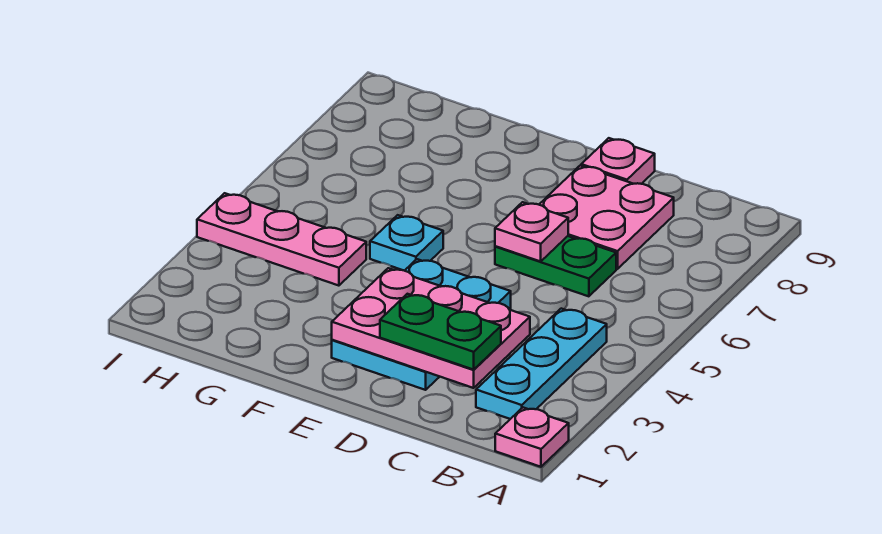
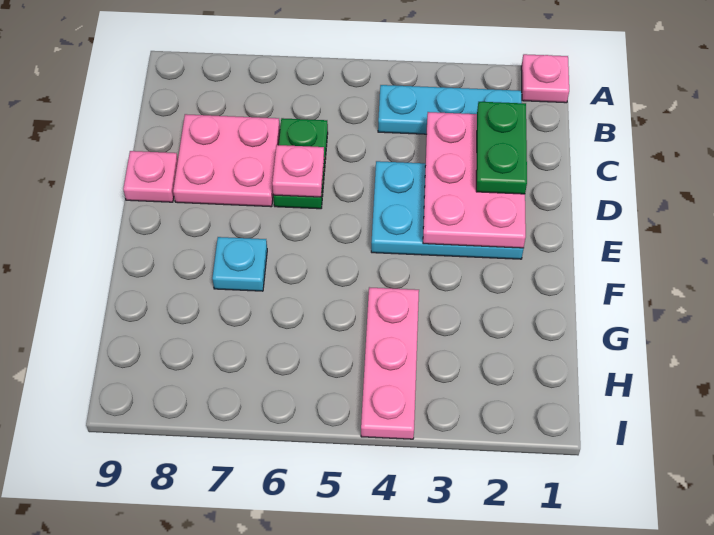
cyan 1x1 plate [370,215,443,271] -> cyan 1x1 plate moved to [212,237,267,291]

